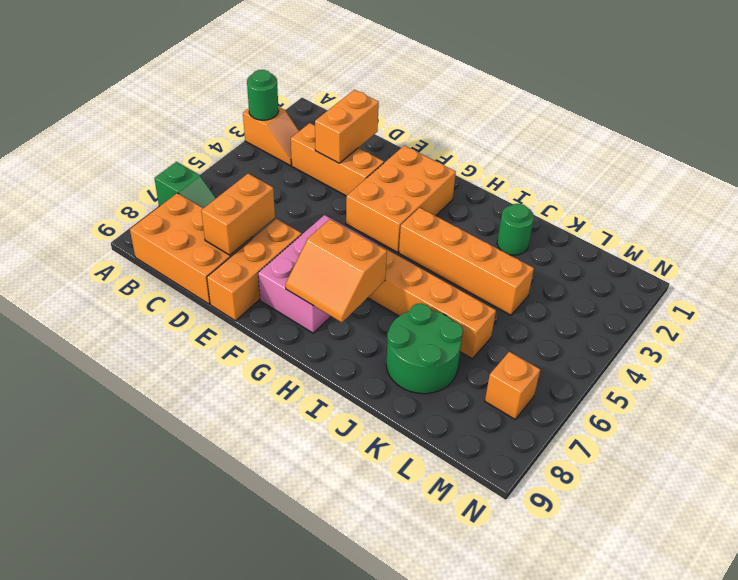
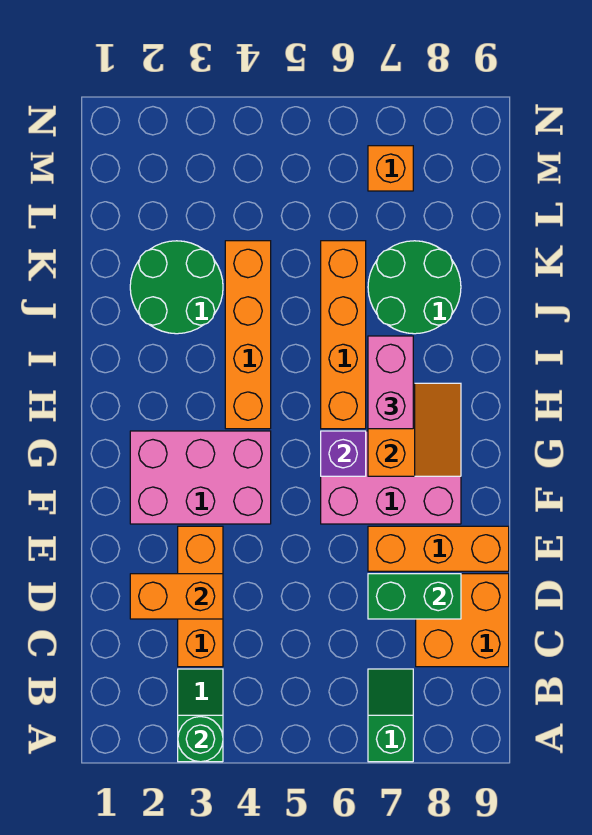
orange 1x2 slope [243,107,299,166] -> green 1x2 slope [178,669,223,762]
orange 2x3 brick [130,193,252,304] -> orange 2x2 brick [416,574,509,667]
orange 1x2 brick [201,174,275,255] -> green 1x2 brick [368,574,461,619]
orange 2x3 brick [346,146,456,252] -> pink 2x3 brick [130,431,271,524]
none -> purple 1x1 brick [321,431,366,476]
none -> pink 1x2 brick [368,336,413,429]
green 1x1 round brick [497,204,534,255] -> green 2x2 round brick [130,241,223,334]

